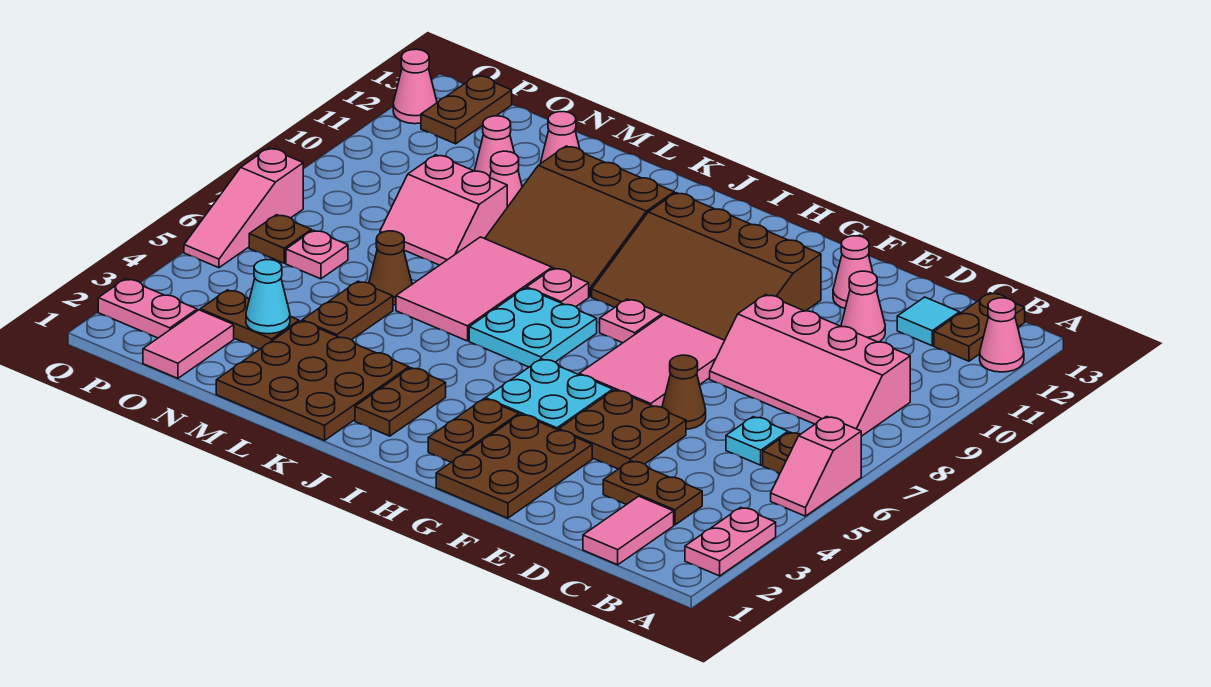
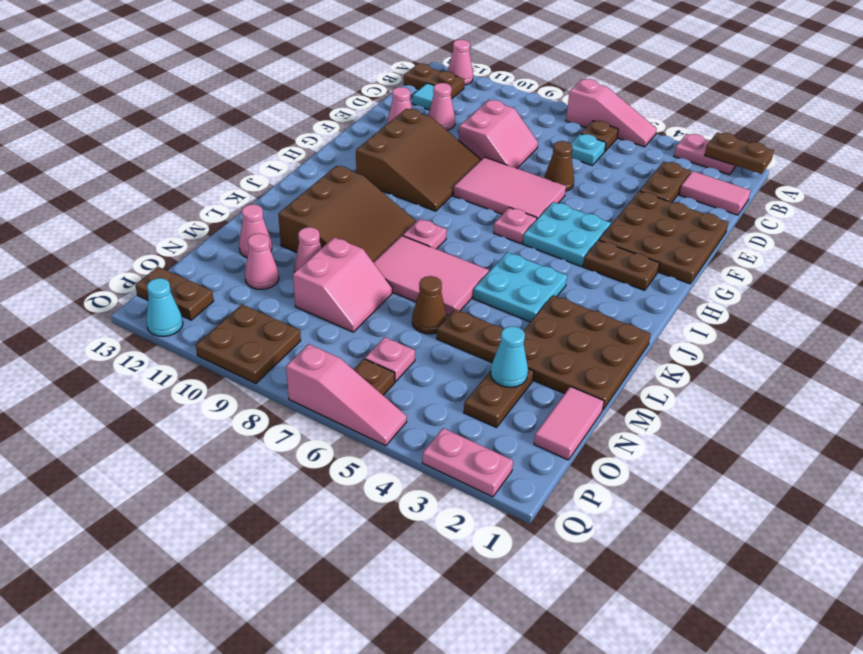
pink 1x2 slope [771,417,861,516] -> pink 1x3 slope [566,79,657,147]
pink 2x4 slope [710,295,910,436] -> pink 2x2 slope [459,100,538,168]
brown 2x2 plate [559,390,686,469] -> brown 2x2 plate moved to [196,304,301,384]
brown 2x3 plate [436,414,592,518] -> brown 3x3 plate [599,191,728,284]
brown 3x4 slope [592,193,821,340] -> brown 3x3 slope [356,109,481,211]
pink 1x1 plate [600,299,662,343] -> pink 1x1 plate moved to [494,208,537,244]
cyan 2x2 plate [469,288,597,367] -> cyan 2x2 plate moved to [473,252,567,322]
brown 1x2 plate [355,368,446,436] -> brown 1x2 plate moved to [704,132,774,174]
pink 1x2 tile [143,310,234,378] -> pink 1x2 tile turned to [534,386,604,460]
pink 1x2 plate [98,279,197,338] -> pink 1x2 plate turned to [422,428,513,497]
pink 1x1 cone [393,49,437,124] -> cyan 1x1 cone [146,278,183,337]

